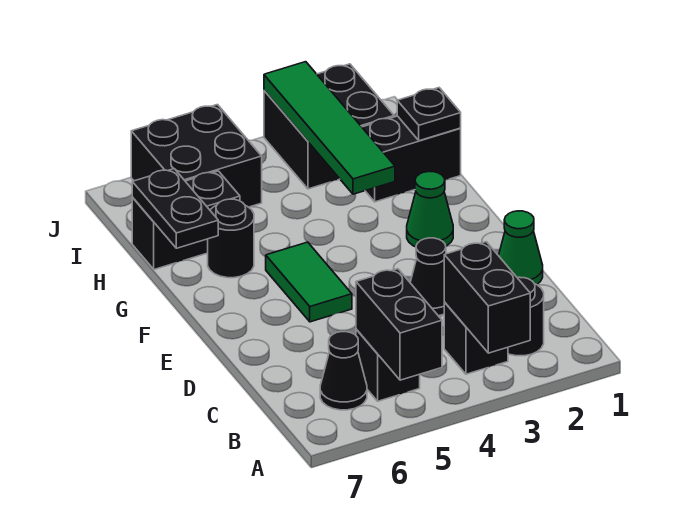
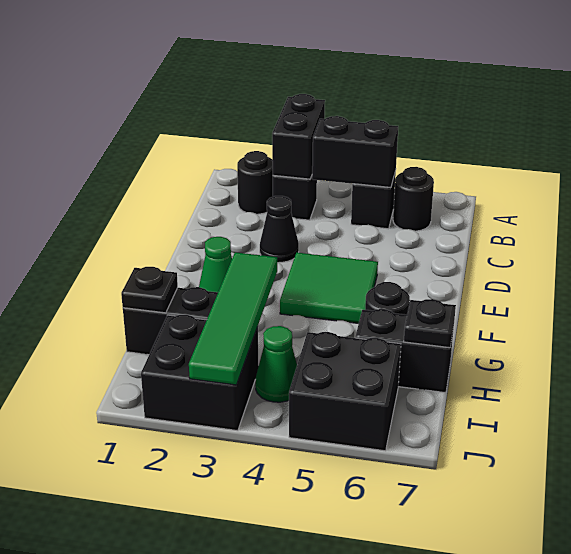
black 1x2 brick [356,269,442,380] -> black 1x2 brick turned to [312,116,398,188]
black 1x1 cone [320,332,367,410] -> black 1x1 round brick [393,167,434,231]
green 1x1 cone [499,211,543,284] -> green 1x1 cone moved to [255,326,297,402]
green 1x2 tile [266,242,352,322] -> green 2x2 tile [280,253,378,324]
black 1x2 plate [132,169,218,248] -> black 1x1 plate [404,299,456,348]

